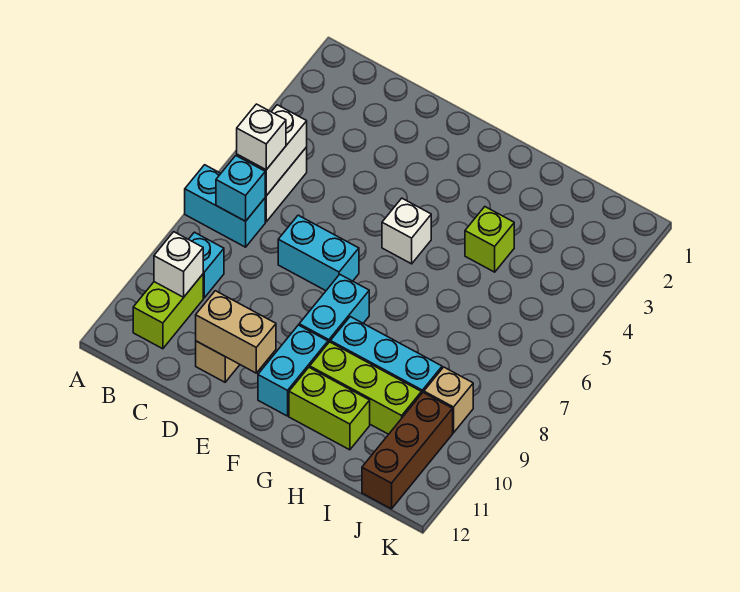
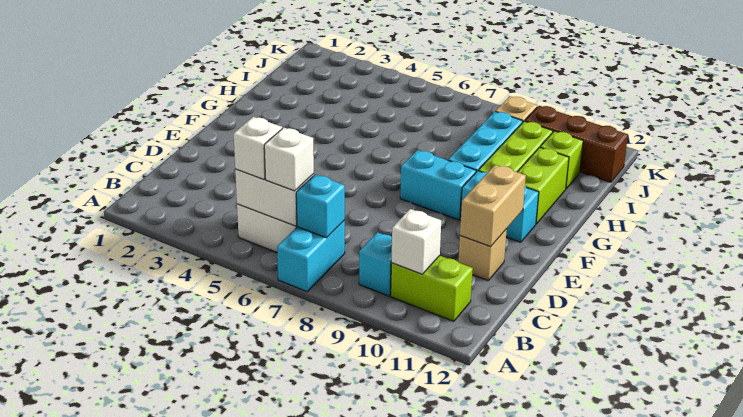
cyan 1x2 brick [278,215,359,291] -> none
white 1x1 brick [382,198,431,264] -> white 1x1 brick moved to [234,117,282,180]
lime 1x1 brick [465,207,514,272] -> lime 1x1 brick moved to [540,131,583,189]

